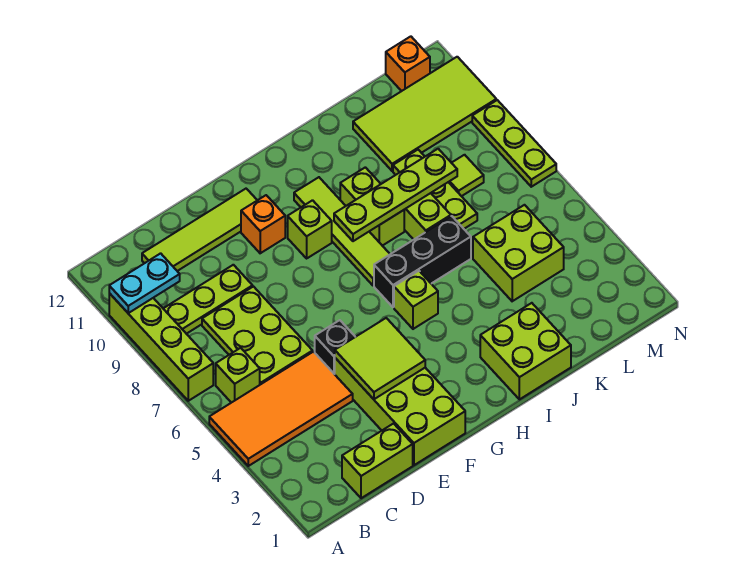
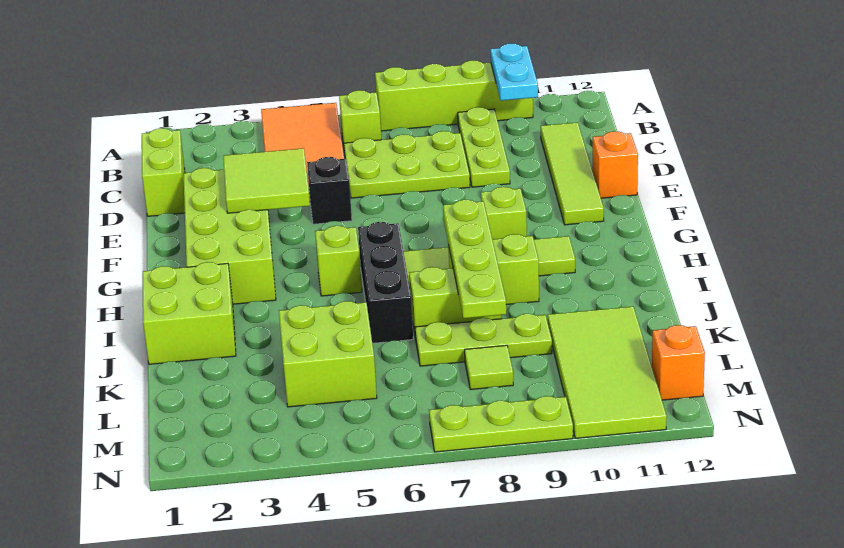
lime 2x4 brick [335,358,465,465] -> lime 2x4 brick turned to [183,168,276,304]
orange 1x1 brick [241,195,285,253] -> orange 1x1 brick moved to [592,131,638,198]

